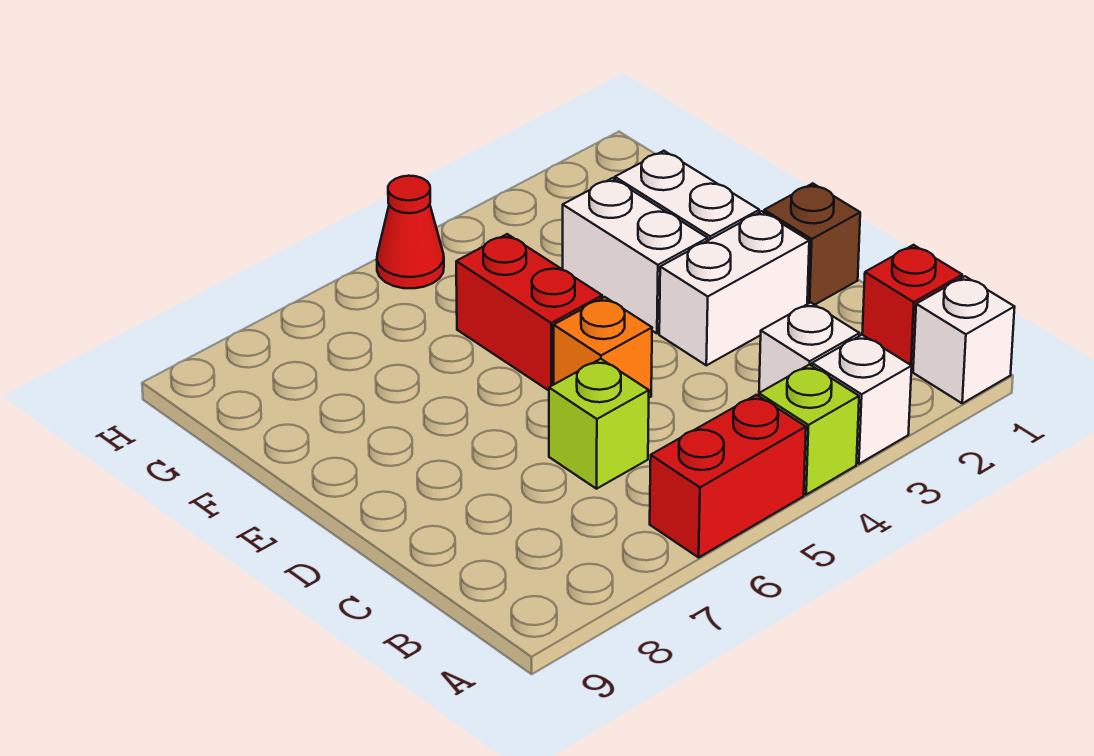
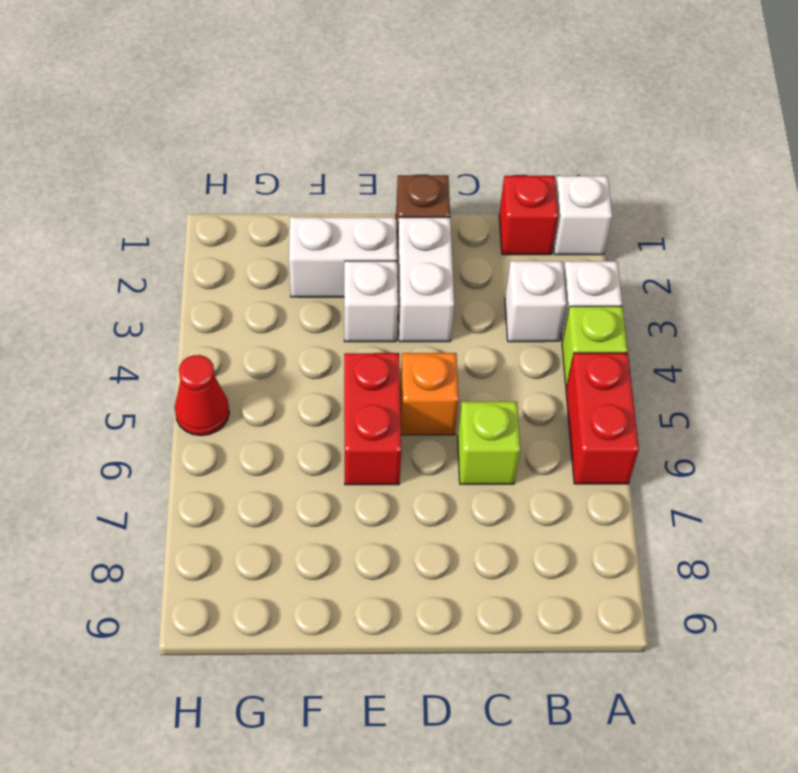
white 1x2 brick [563,178,708,333] -> white 1x1 brick [344,261,398,342]
red 1x2 brick [456,234,602,390] -> red 1x2 brick turned to [344,353,401,485]

